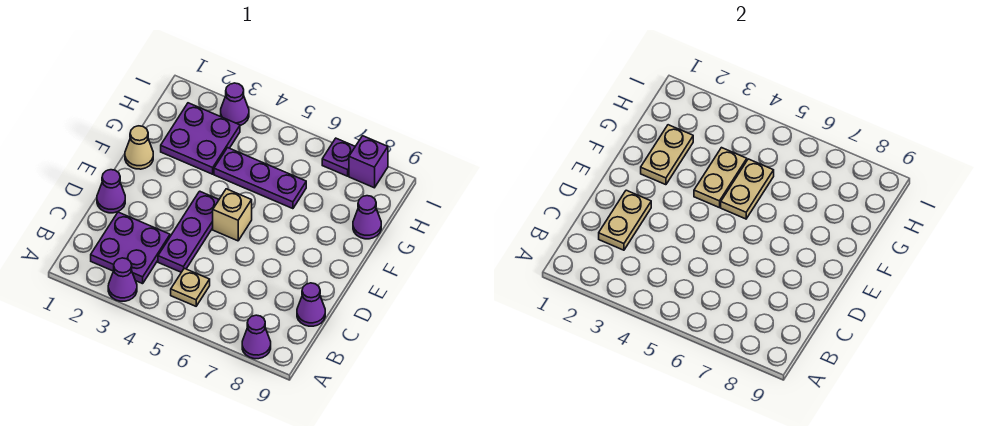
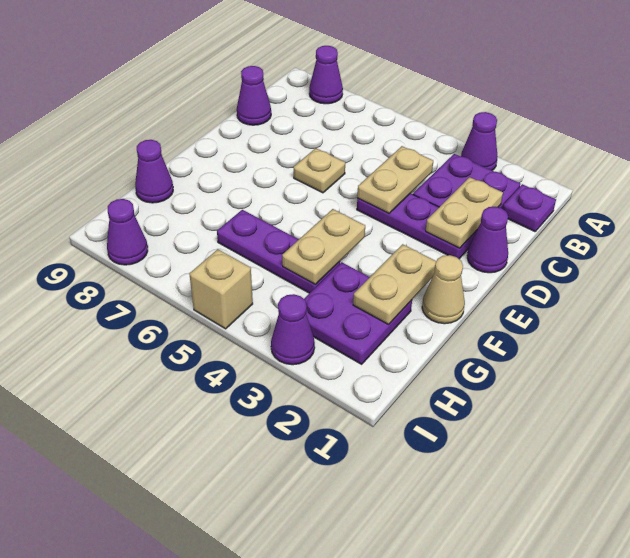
tan 1x1 plate [171,268,210,306] -> tan 1x1 plate moved to [293,148,345,193]
purple 1x3 plate [158,191,219,272] -> purple 1x3 plate turned to [357,193,477,259]
tan 1x1 brick [213,189,252,241] -> tan 1x1 brick moved to [189,249,253,329]
tan 1x2 plate [721,159,774,219] -> tan 1x2 plate moved to [357,146,433,213]
purple 1x1 plate [322,138,355,176] -> purple 1x1 plate moved to [503,184,556,232]
purple 1x1 brick [349,136,388,188] -> purple 1x1 cone [107,199,148,265]

